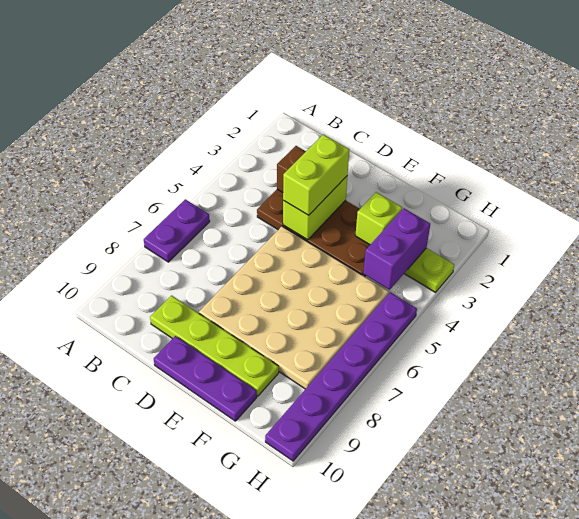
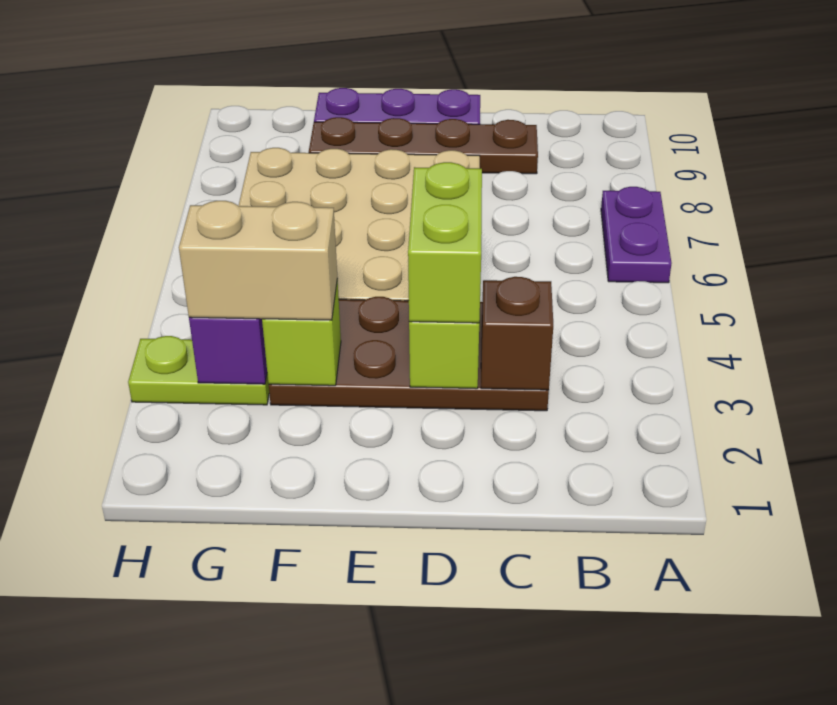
lime 1x4 plate [150,295,279,396] -> brown 1x4 plate [309,117,538,174]
none -> tan 1x2 brick [179,201,337,320]
purple 1x6 plate [265,292,417,461] -> none

